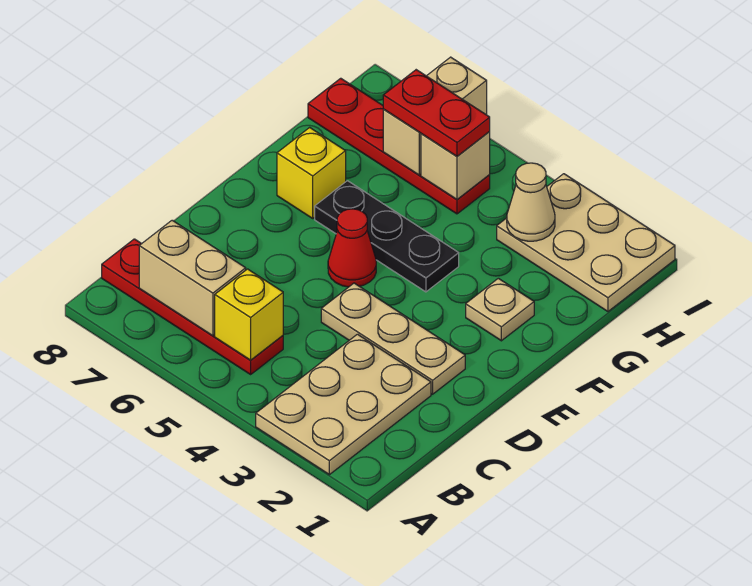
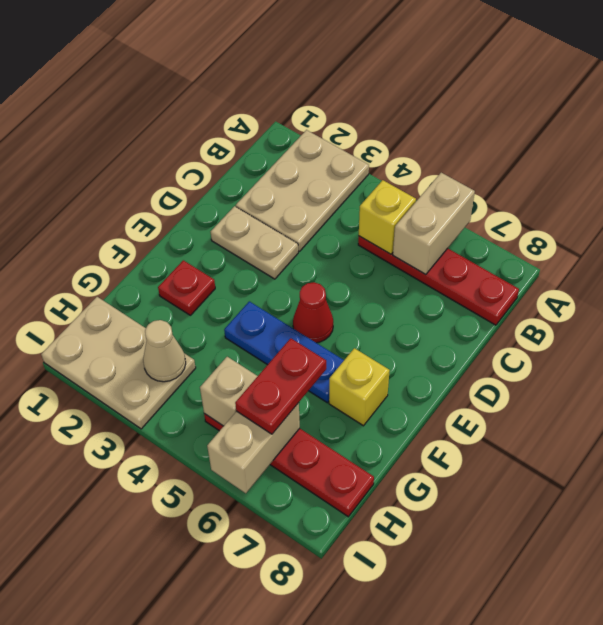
tan 1x2 brick [139,220,246,336] -> tan 1x2 brick turned to [393,173,475,275]
tan 1x3 plate [321,283,465,394] -> tan 1x2 plate [211,206,298,279]
tan 1x1 plate [466,278,534,341] -> red 1x1 plate [158,260,215,315]
black 1x3 plate [315,181,459,292] -> blue 1x3 plate [224,301,344,403]
red 1x2 plate [383,70,490,156] -> red 1x2 plate turned to [235,338,326,434]

